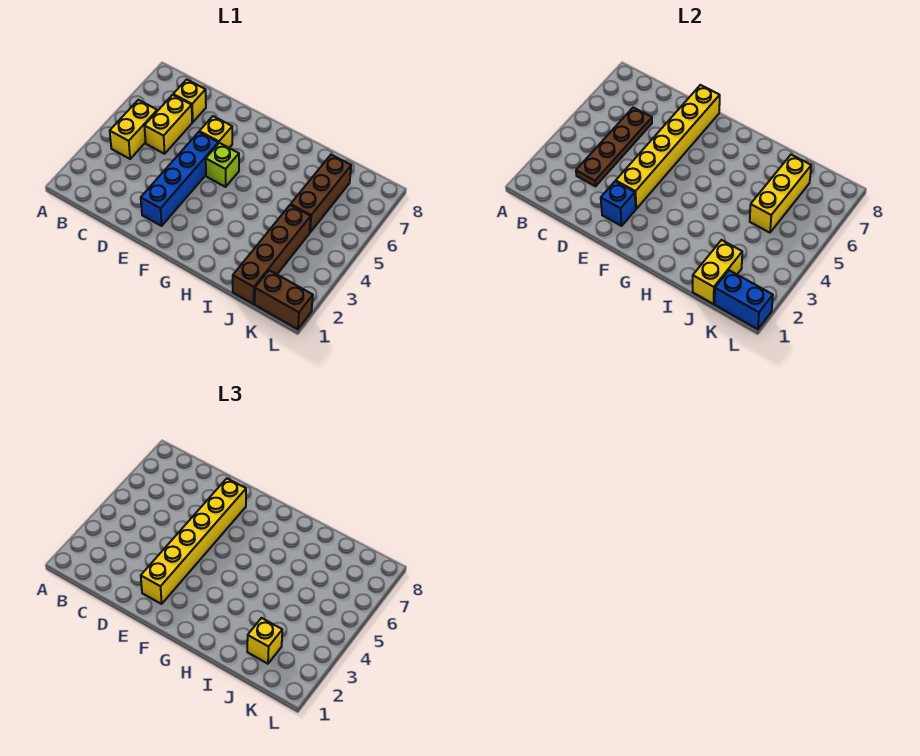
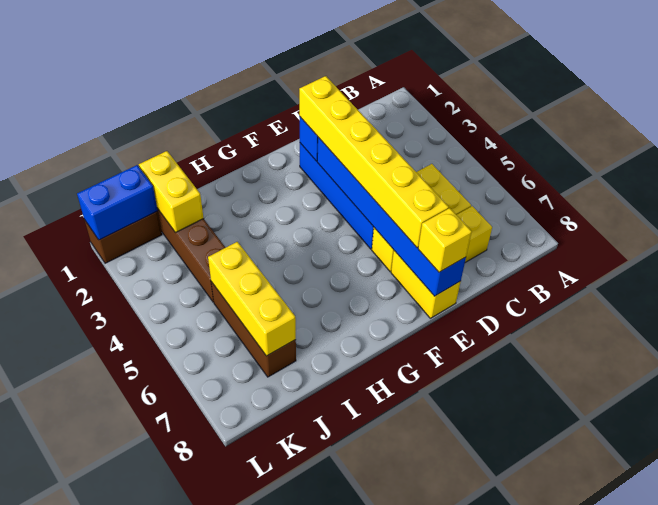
yellow 1x2 brick [110,100,157,159] -> yellow 1x2 brick moved to [391,251,461,318]
brown 1x4 plate [576,108,652,186] -> none
yellow 1x6 brick [616,85,720,209] -> blue 1x6 brick [317,137,466,296]
lime 1x1 brick [206,143,239,187] -> none
yellow 1x1 brick [247,618,282,664] -> yellow 1x1 brick moved to [418,208,472,272]

